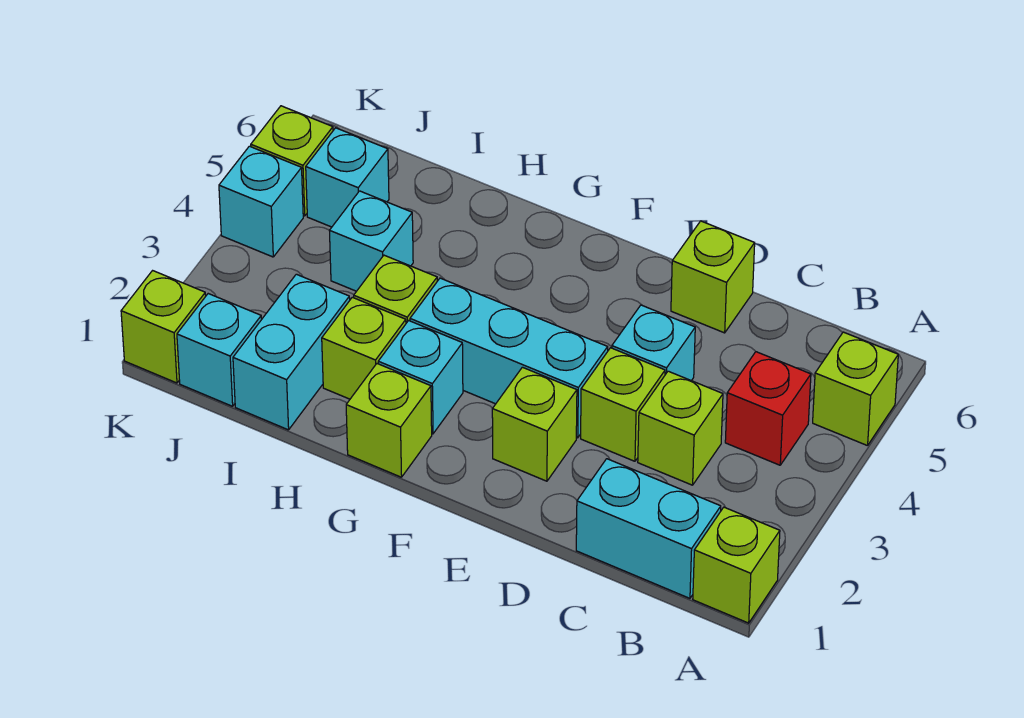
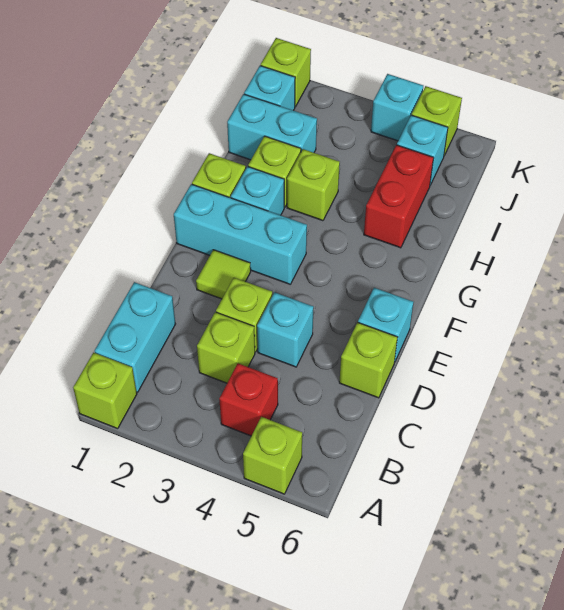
lime 1x1 brick [492,367,577,481] -> lime 1x1 tile [196,250,251,299]
cyan 1x3 brick [410,278,608,438] -> cyan 1x3 brick turned to [174,184,307,284]
none -> red 1x2 brick [364,145,434,248]
cyan 1x1 brick [329,191,413,291] -> cyan 1x1 brick moved to [358,288,414,361]

